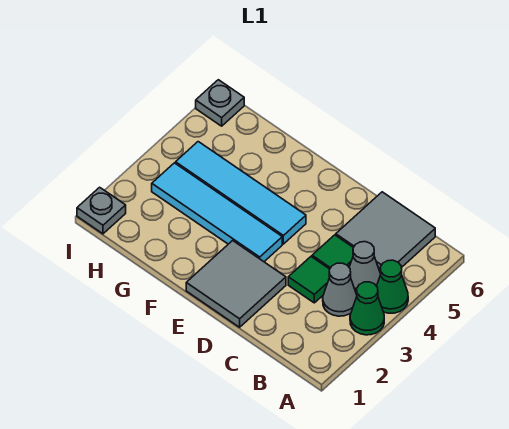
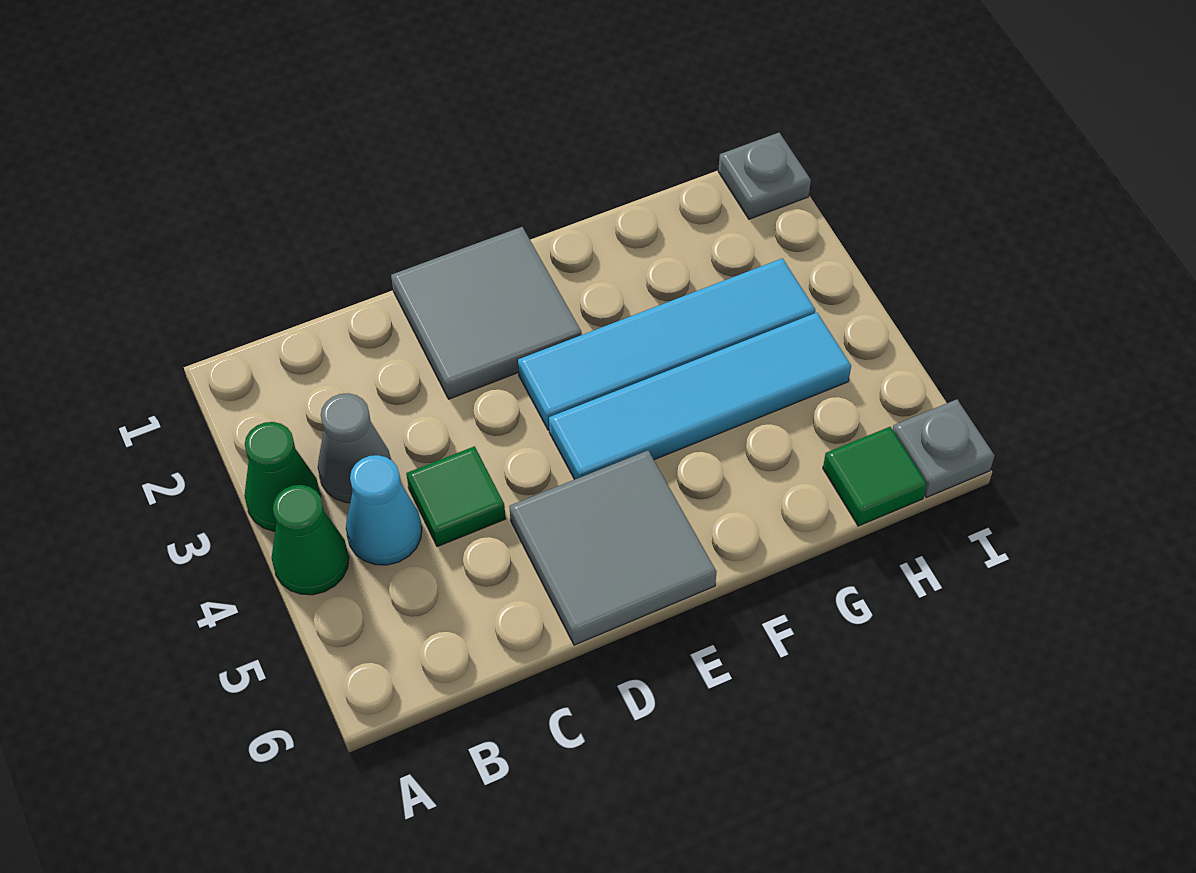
grey 1x1 cone [349,242,381,293] -> cyan 1x1 cone [346,455,422,565]
grey 2x2 tile [336,192,435,271] -> grey 2x2 tile moved to [509,451,717,645]
green 1x1 tile [288,257,330,303] -> green 1x1 tile moved to [823,427,927,526]

